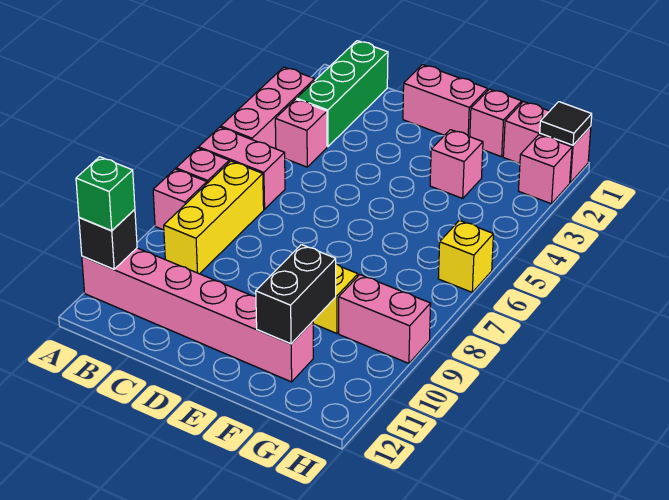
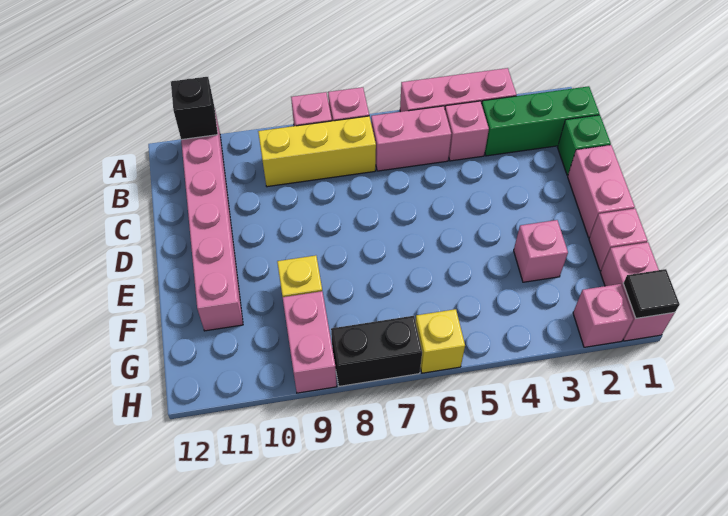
pink 1x2 brick [199,127,285,209] -> pink 1x2 brick turned to [371,106,451,171]
green 1x1 brick [76,157,135,231] -> green 1x1 brick moved to [558,115,611,175]
black 1x2 brick [256,245,336,344] -> black 1x2 brick moved to [331,316,422,386]

